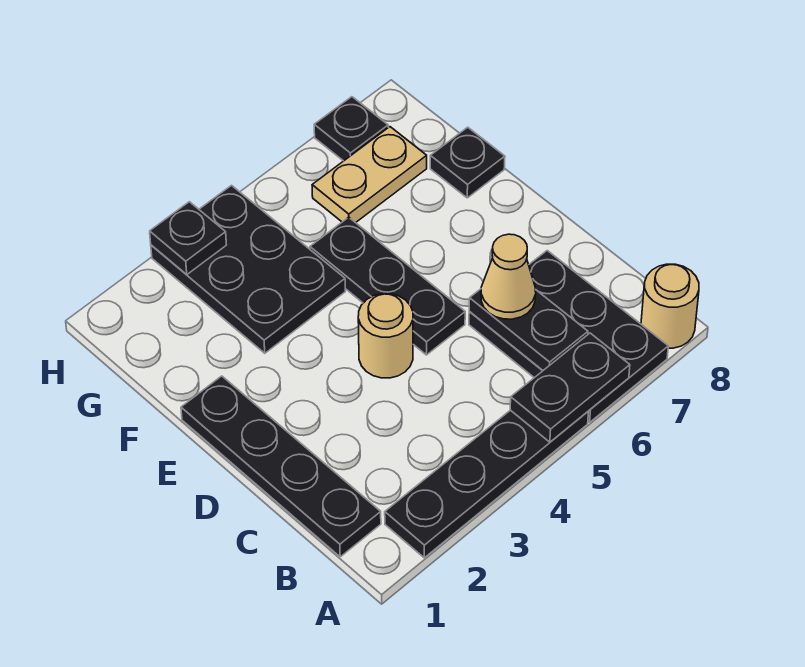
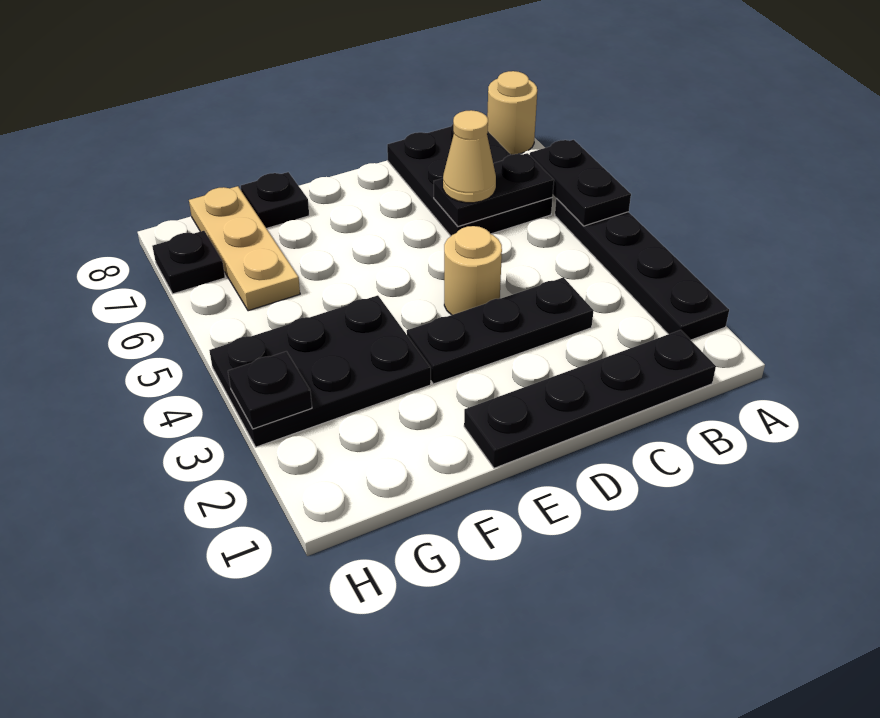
black 2x3 plate [469,251,668,422] -> black 2x3 plate turned to [387,124,552,236]
black 1x3 plate [310,217,465,355] -> black 1x3 plate moved to [407,277,594,384]
tan 1x2 plate [312,127,427,223] -> tan 1x3 plate [189,186,300,311]

